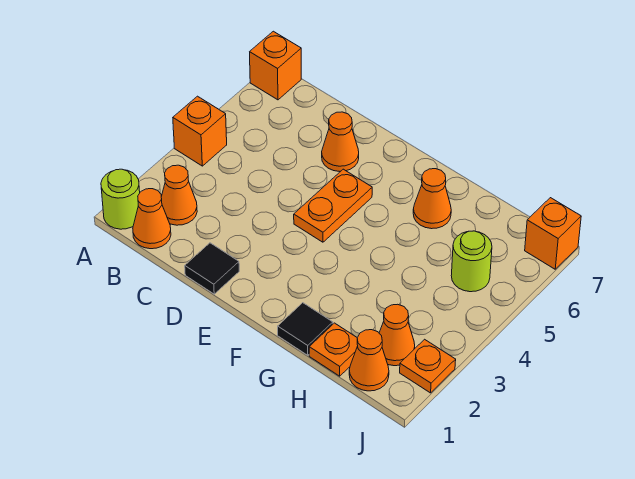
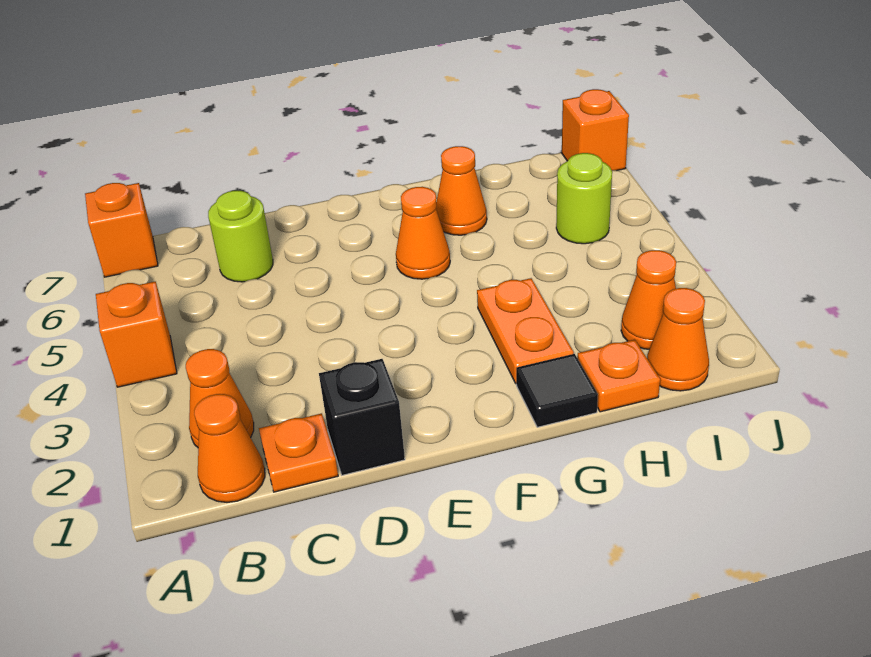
lime 1x1 round brick [101,169,140,229] -> lime 1x1 round brick moved to [208,191,273,282]
black 1x1 tile [185,243,239,294] -> black 1x1 brick [319,359,405,475]
orange 1x1 cone [322,112,359,171] -> orange 1x1 cone moved to [396,187,450,279]
orange 1x2 plate [294,169,372,242] -> orange 1x2 plate moved to [477,278,574,383]
orange 1x1 plate [400,339,456,393] -> orange 1x1 plate moved to [259,413,338,492]

